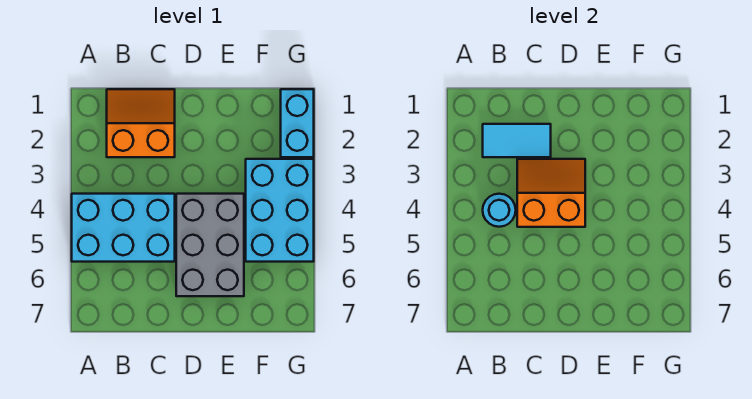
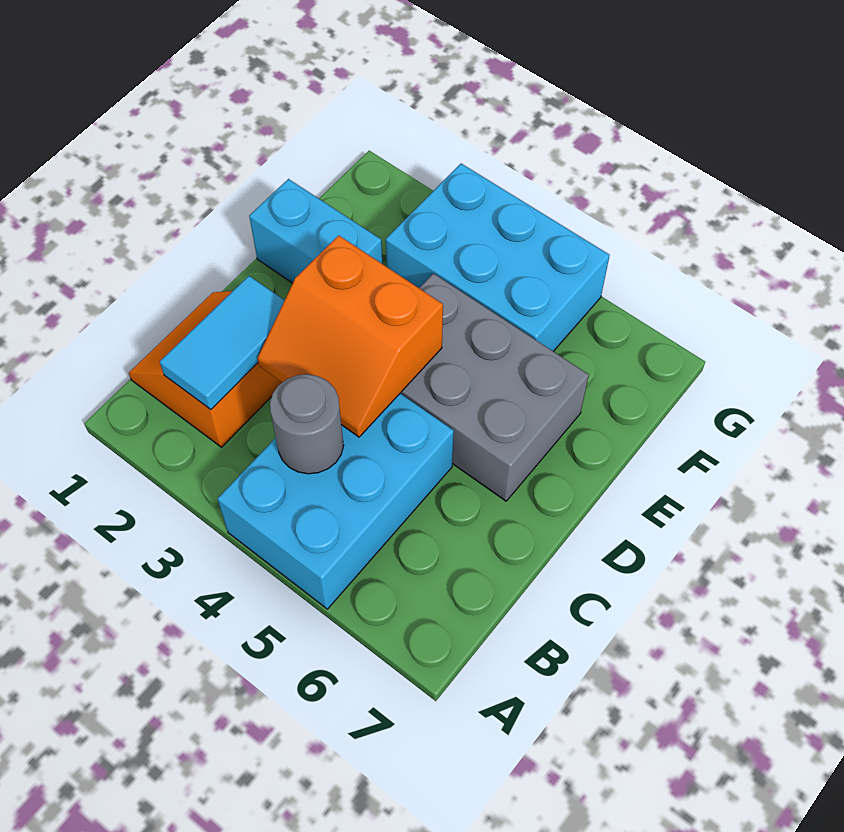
cyan 1x1 round brick [483,194,516,227] -> grey 1x1 round brick [270,374,344,474]
orange 2x2 slope [517,159,585,227] -> orange 2x2 slope turned to [257,236,443,437]
cyan 1x2 brick [281,89,314,157] -> cyan 1x2 brick moved to [249,179,382,283]

